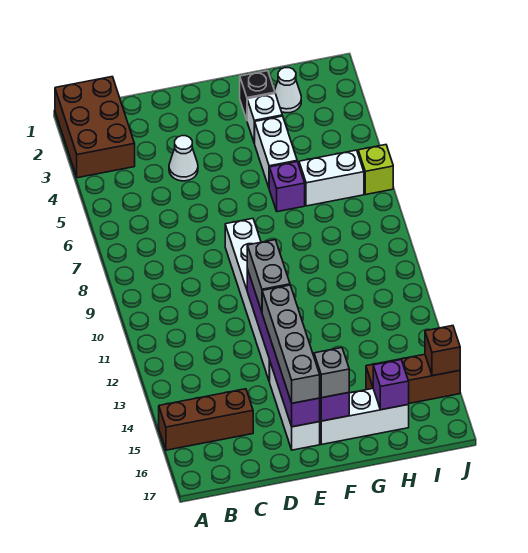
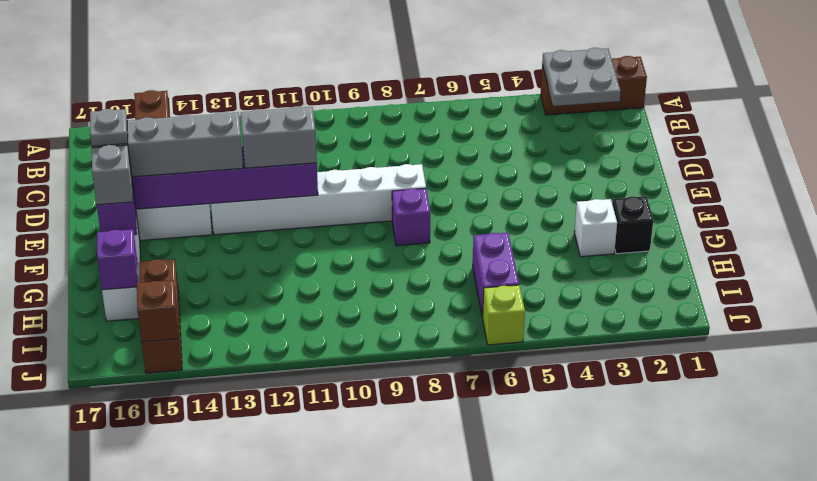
brown 2x3 brick [55,77,135,178] -> brown 1x3 brick [541,56,647,115]
none -> grey 2x2 plate [542,48,621,106]
white 1x1 cone [169,136,198,181] -> none
none -> grey 1x1 plate [90,109,128,146]
white 1x2 brick [254,116,297,187] -> none
purple 1x1 brick [269,162,305,212] -> purple 1x1 brick moved to [392,188,430,246]
white 1x1 cone [275,68,301,113] -> none
white 1x2 brick [299,150,364,206] -> purple 1x2 brick [473,233,519,317]

